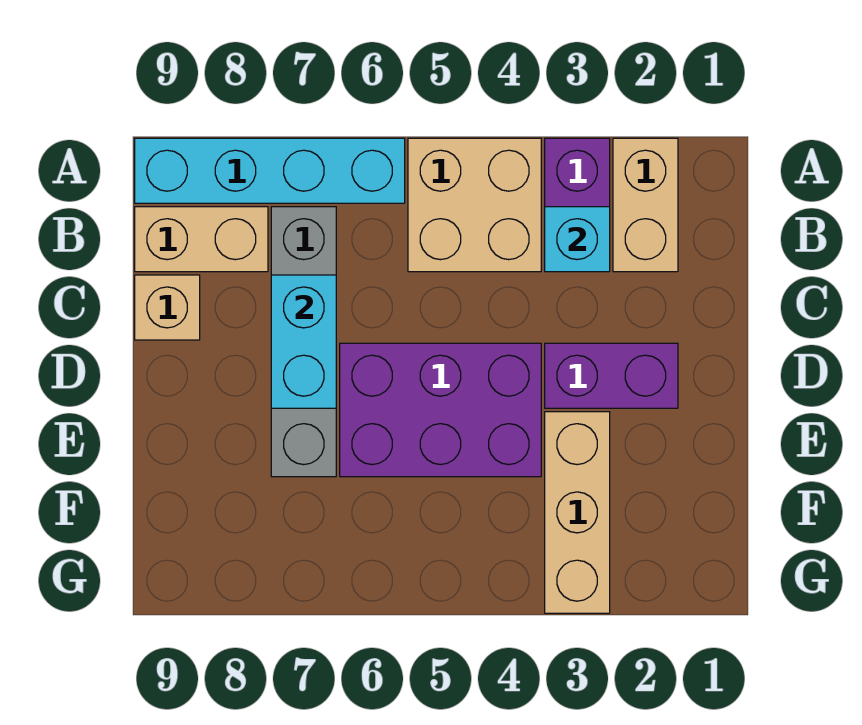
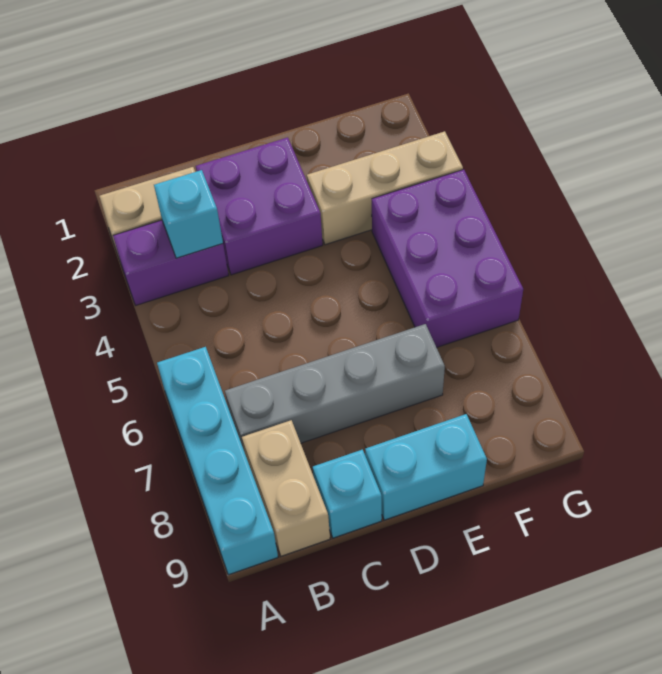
tan 2x2 brick [408,138,541,272] -> none
cyan 1x2 brick [271,275,336,408] -> cyan 1x2 brick moved to [365,414,487,520]
tan 1x1 brick [135,275,200,340] -> cyan 1x1 brick [313,450,382,538]
purple 1x2 brick [545,343,678,408] -> purple 2x2 brick [196,137,323,275]
purple 2x3 brick [340,343,541,477] -> purple 2x3 brick moved to [372,169,523,348]

